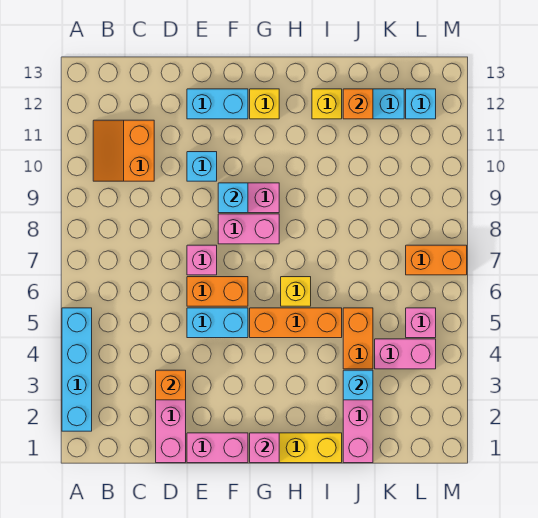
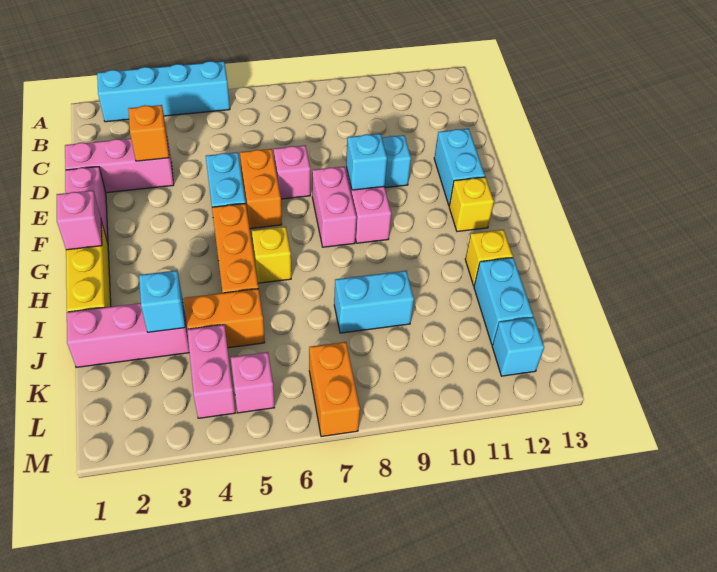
orange 2x2 slope [93,120,154,181] -> none
none -> cyan 1x2 brick [334,271,414,333]
orange 1x1 brick [343,89,373,119] -> none

